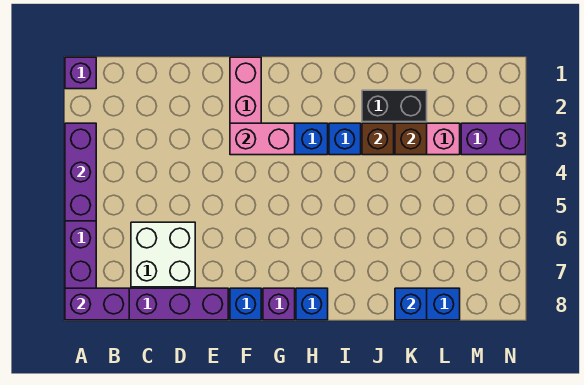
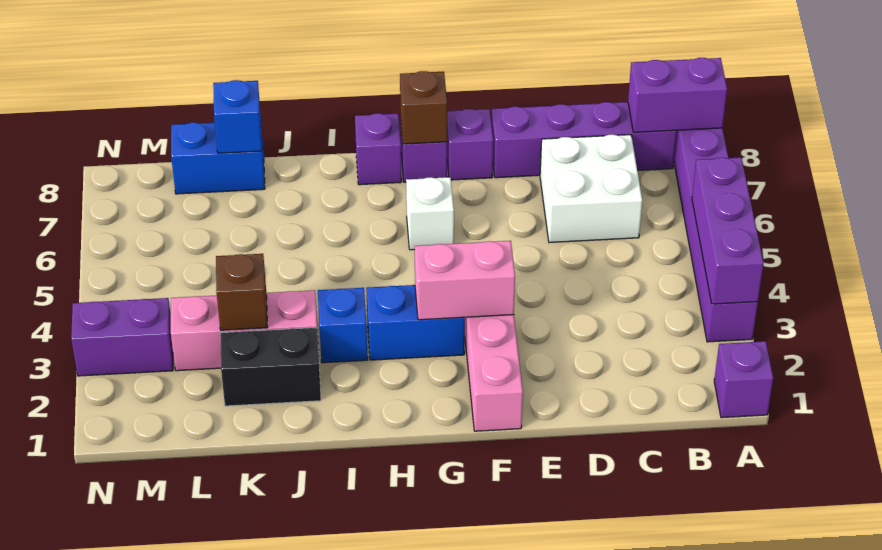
blue 1x1 brick [230,288,261,320] -> purple 1x1 brick [447,109,493,180]
none -> white 1x1 brick [406,177,454,250]
blue 1x1 brick [296,288,328,320] -> purple 1x1 brick [355,113,402,185]
brown 1x1 brick [362,123,394,155] -> brown 1x1 brick moved to [400,71,447,144]

